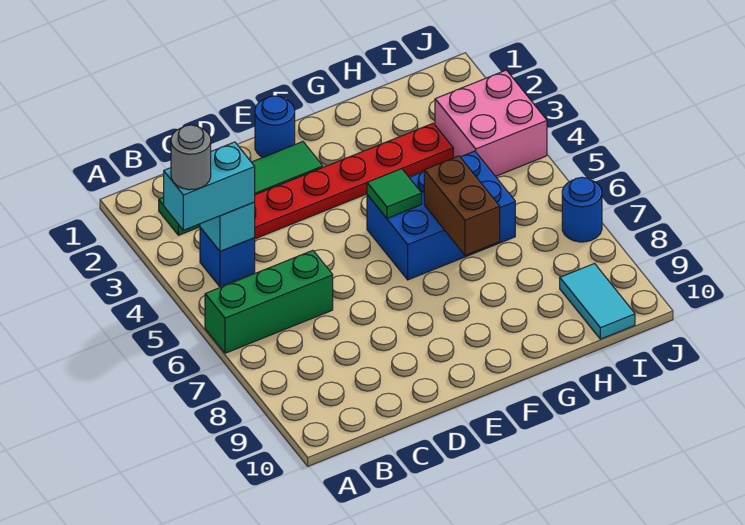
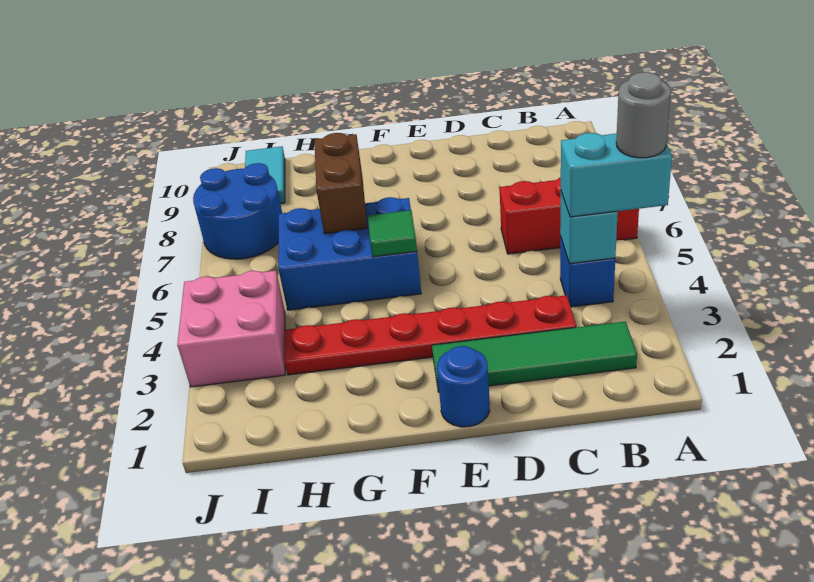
green 1x3 brick [205,250,333,353] -> red 1x3 brick [500,177,639,254]
blue 1x1 round brick [562,177,602,242] -> blue 2x2 round brick [193,163,282,259]

